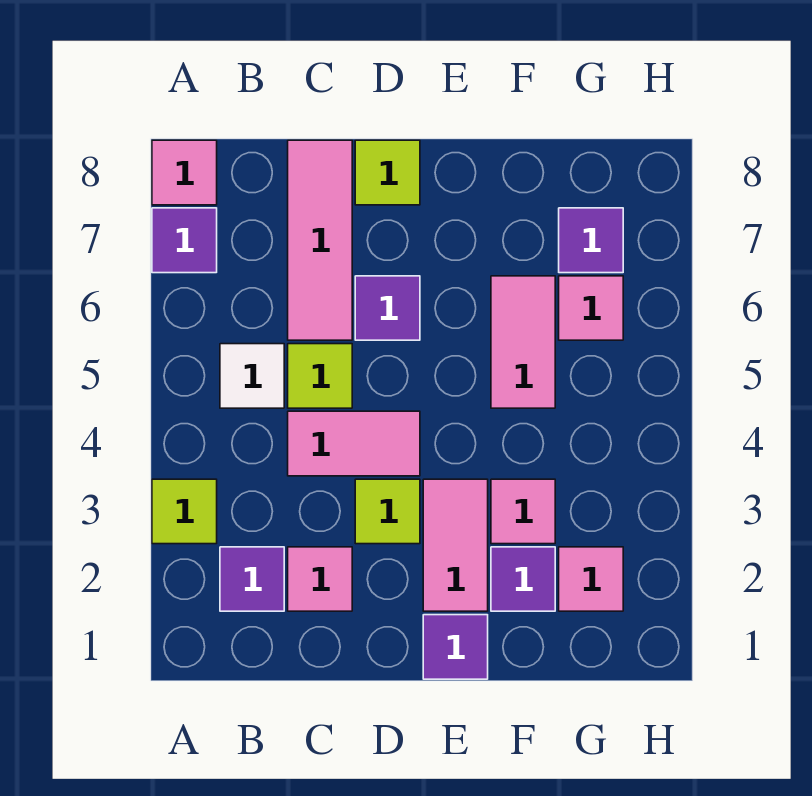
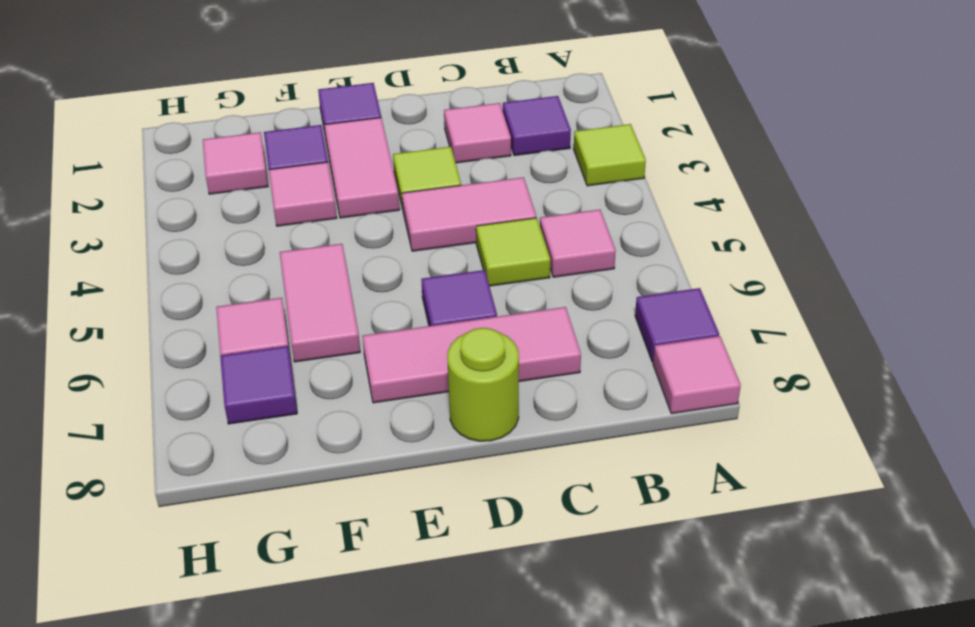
white 1x1 tile [220,344,284,408] -> pink 1x1 tile [540,210,616,277]
pink 1x3 tile [288,140,352,340] -> pink 1x3 tile turned to [362,307,581,403]
lime 1x1 tile [355,140,420,205] -> lime 1x1 round brick [447,328,519,441]

